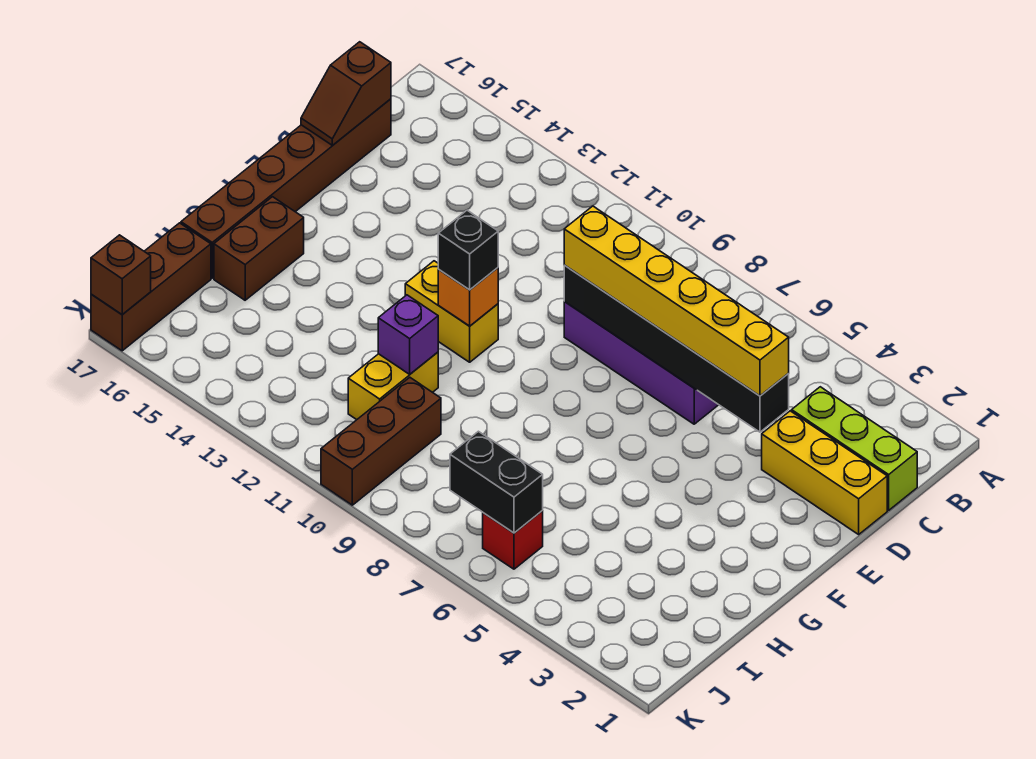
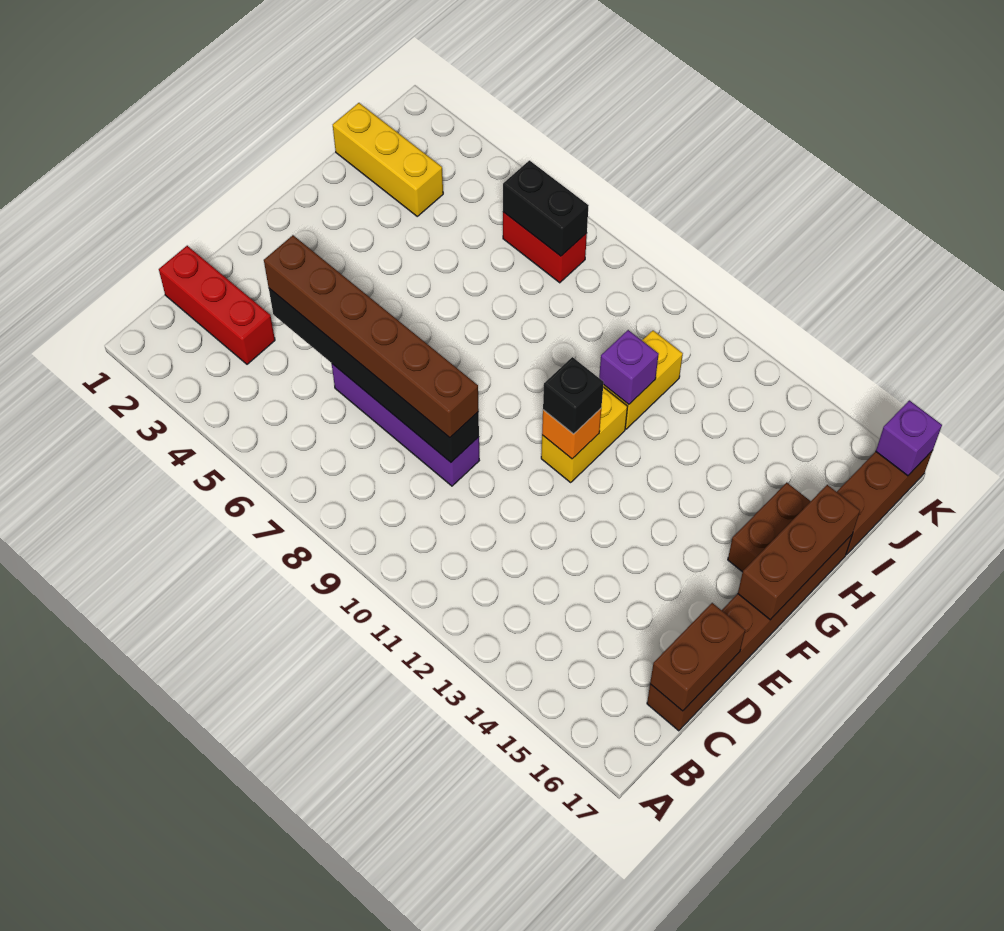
lime 1x3 brick [792,387,917,510] -> red 1x3 brick [159,246,275,364]
brown 1x2 slope [301,42,391,146] -> brown 1x2 brick [650,603,745,711]
yellow 1x3 brick [762,411,887,534] -> yellow 1x3 brick moved to [333,103,443,216]
yellow 1x6 brick [564,206,789,396] -> brown 1x6 brick [264,235,479,438]
yellow 1x2 brick [405,261,498,362] -> yellow 1x2 brick turned to [541,387,628,482]
brown 1x3 brick [321,377,441,505] -> brown 1x3 brick moved to [738,485,860,620]
red 1x1 brick [483,511,543,569] -> red 1x2 brick [503,212,587,283]
brown 1x1 brick [91,235,151,315] -> purple 1x1 brick [876,400,942,476]

